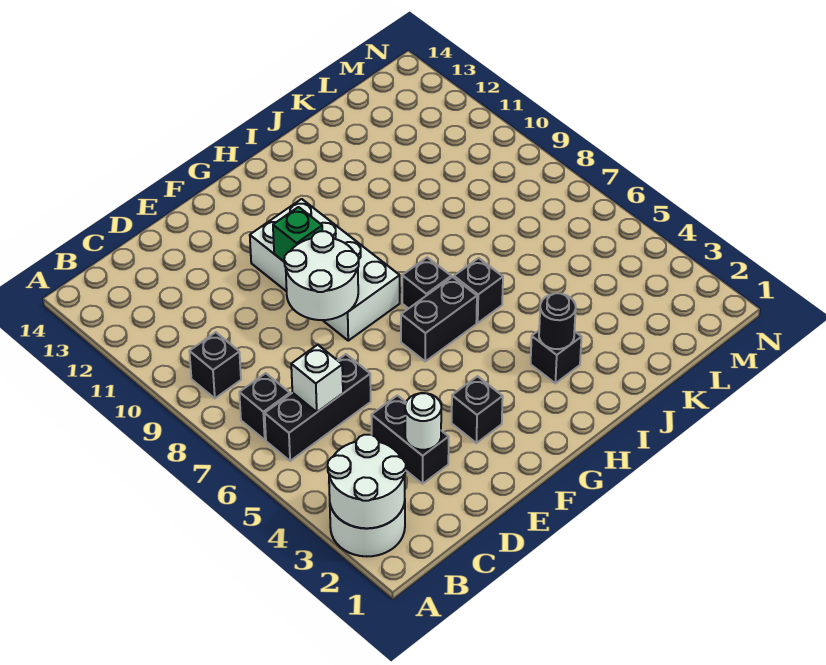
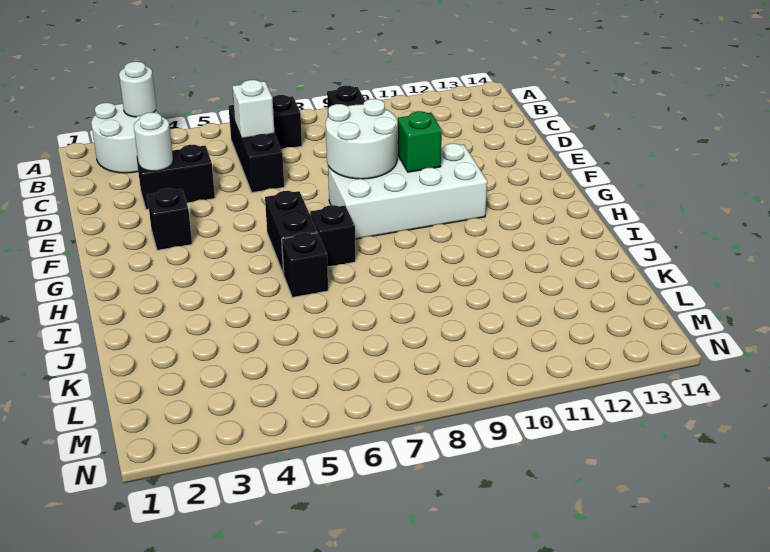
white 2x2 round brick [328,435,406,528] -> white 1x1 round brick [119,62,156,117]
black 1x1 brick [531,331,582,383] -> none
black 1x1 round brick [539,293,576,349] -> none

